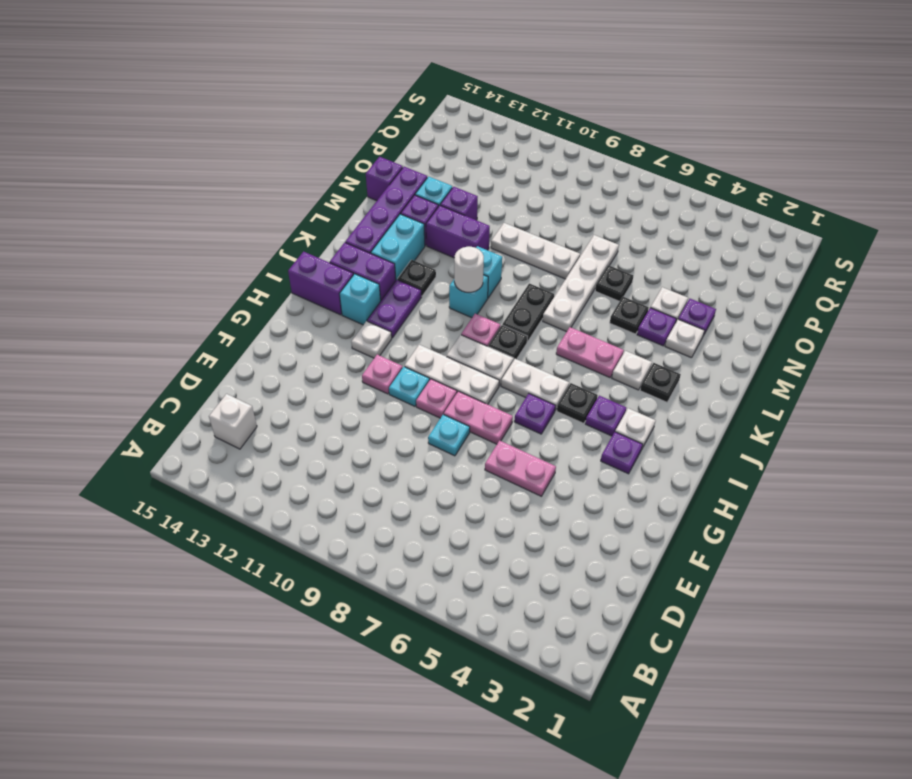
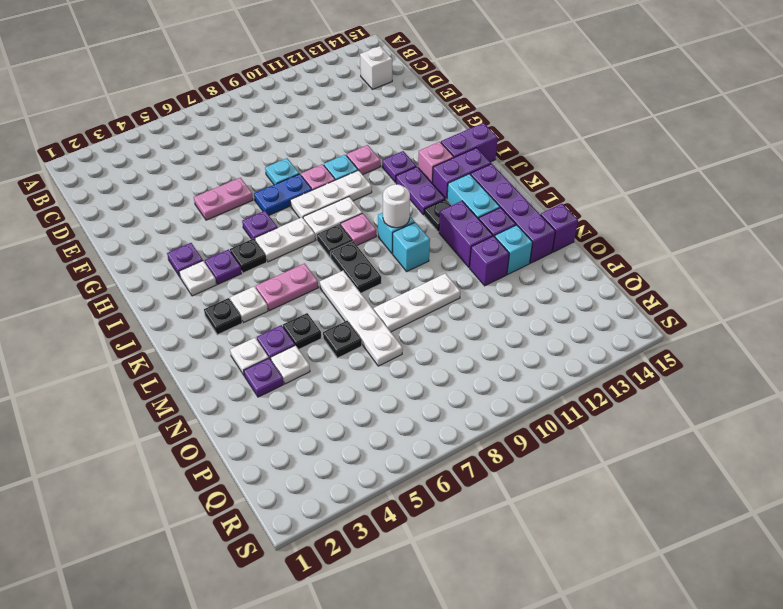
pink 1x2 plate [444,391,513,444] -> blue 1x2 plate [254,174,312,215]
white 1x1 plate [351,321,392,358] -> purple 1x1 plate [382,151,416,182]
cyan 1x1 brick [340,274,381,325] -> pink 1x1 brick [418,142,454,183]
purple 1x2 brick [426,206,490,258] -> purple 1x2 brick turned to [439,201,493,267]

